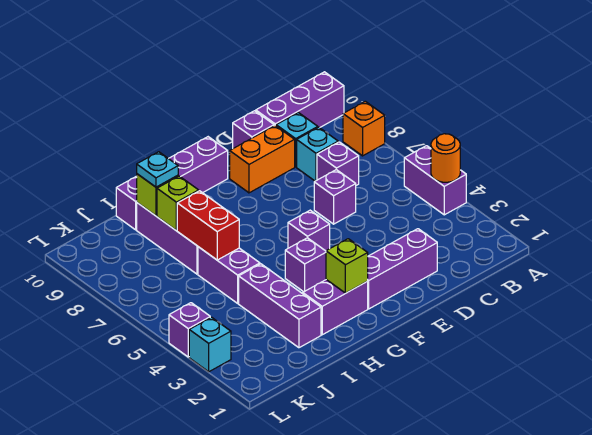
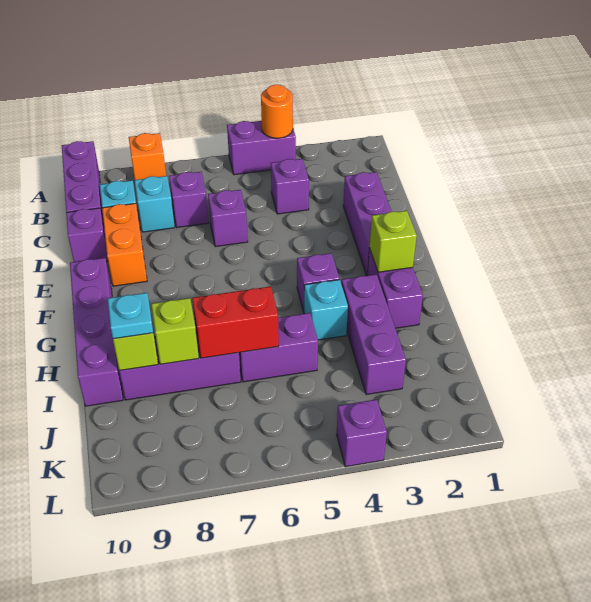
purple 1x1 brick [288,210,330,251] -> purple 1x1 brick moved to [271,159,309,214]
purple 1x3 brick [239,264,321,348] -> purple 1x3 brick turned to [341,274,406,395]
cyan 1x1 brick [189,317,231,372] -> cyan 1x1 brick moved to [304,280,348,340]

